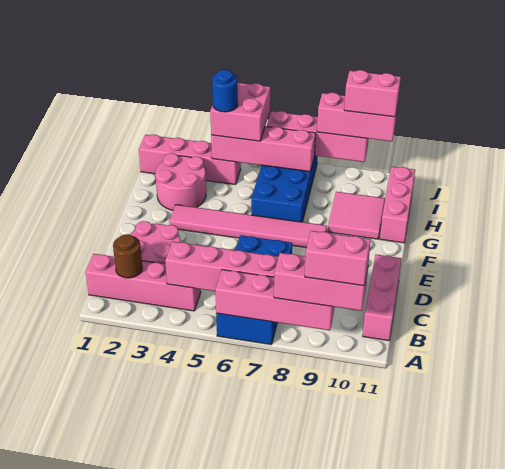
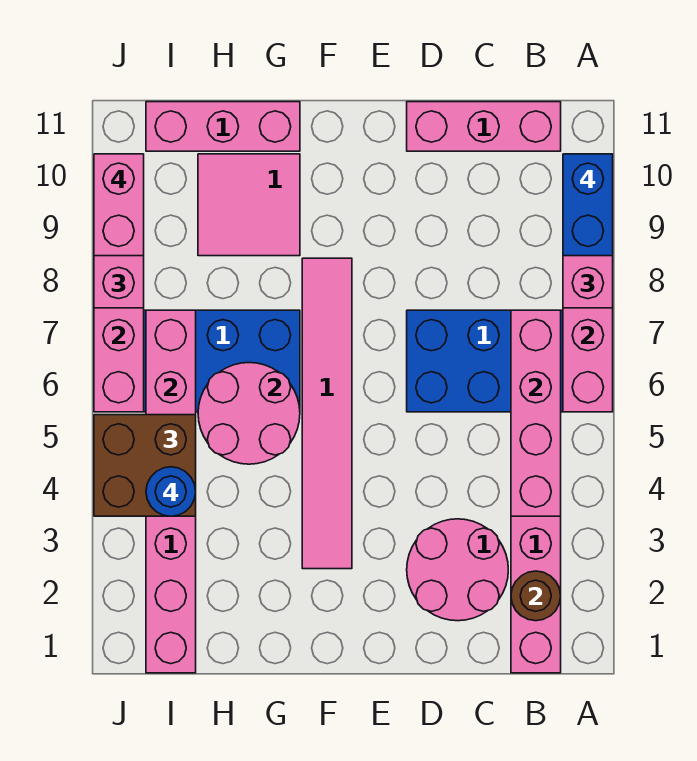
pink 1x2 brick [305,231,371,286] -> blue 1x2 brick [563,154,613,256]
pink 2x2 round brick [156,153,206,210] -> pink 2x2 round brick moved to [198,363,300,464]
pink 2x2 brick [210,83,270,141] -> brown 2x2 brick [94,415,196,516]

